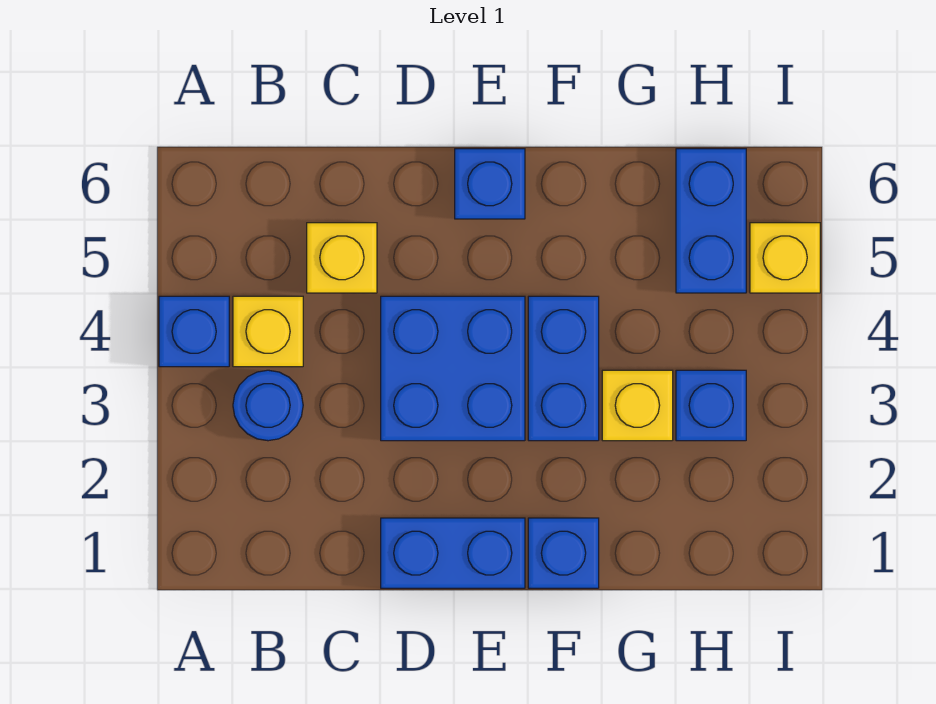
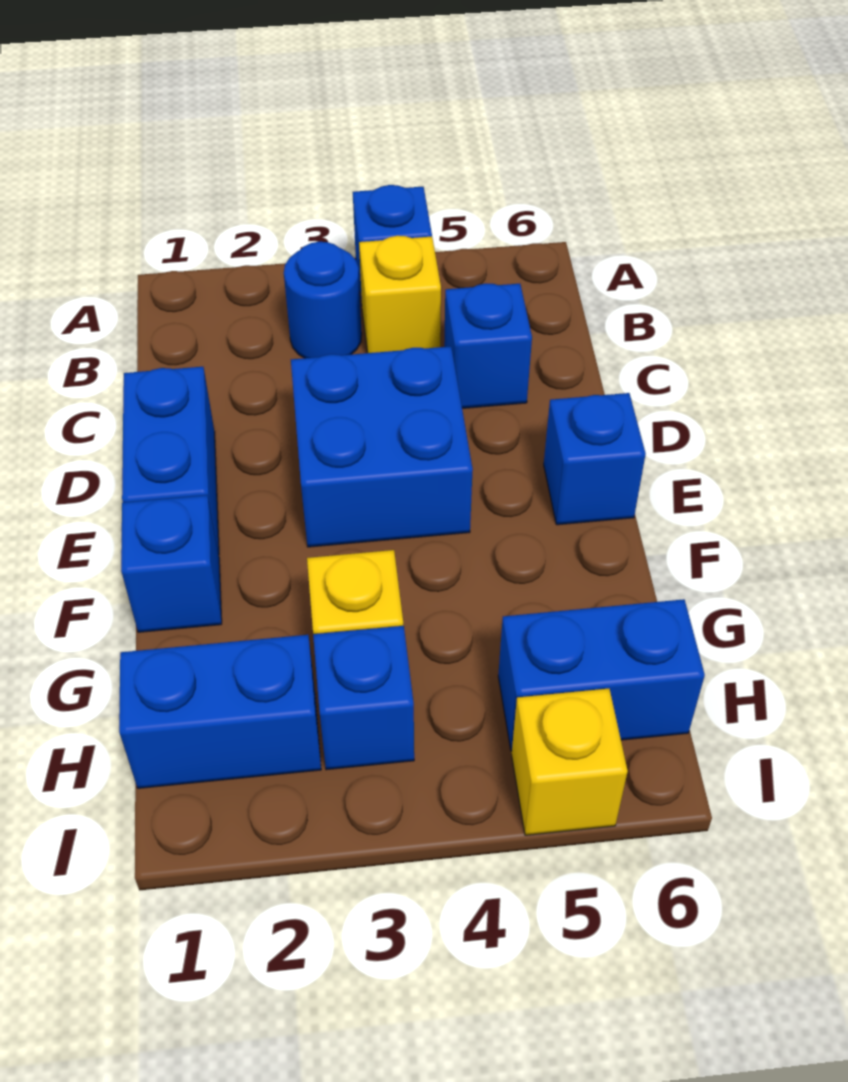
yellow 1x1 brick [307,223,377,293] -> blue 1x1 brick [444,284,532,408]
blue 1x2 brick [528,296,599,441] -> blue 1x2 brick moved to [119,635,321,788]

